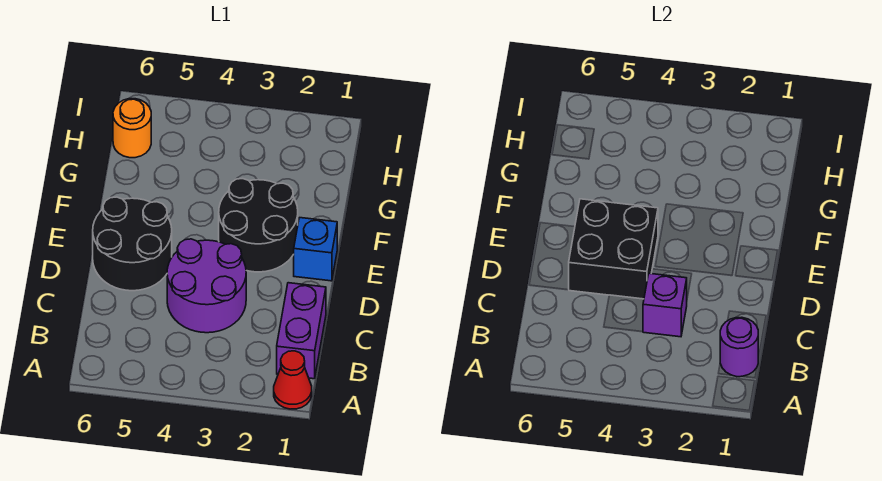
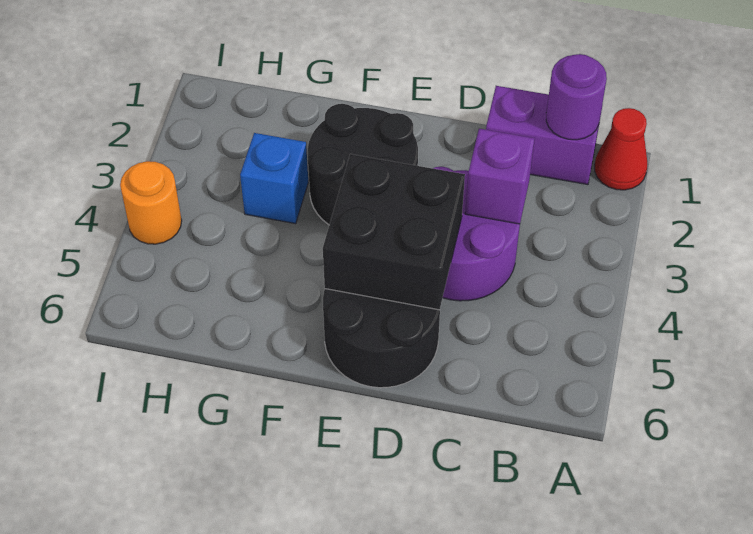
blue 1x1 brick [294,218,337,281] -> blue 1x1 brick moved to [240,133,308,224]
orange 1x1 round brick [113,99,151,158] -> orange 1x1 round brick moved to [120,161,182,244]

